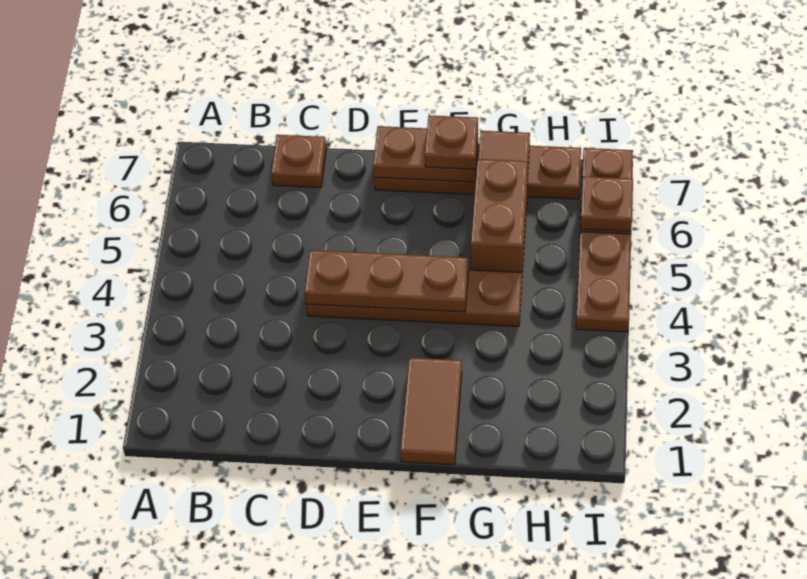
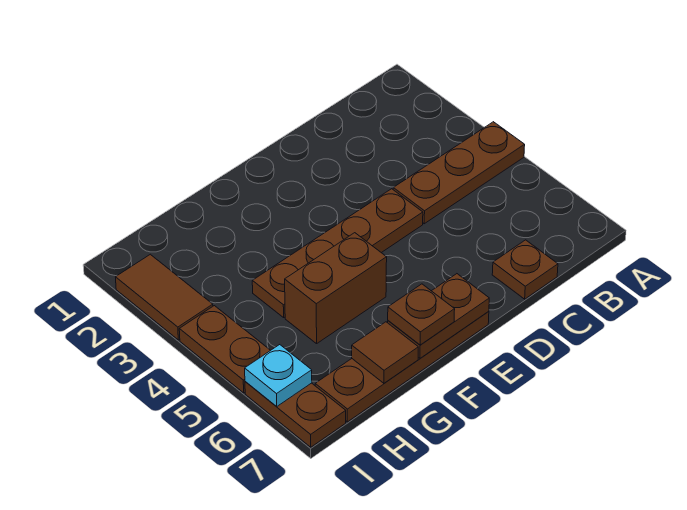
brown 1x3 plate [305,250,469,312] -> brown 1x3 plate moved to [393,122,525,224]
brown 1x2 tile [401,358,462,465] -> brown 1x2 tile moved to [116,254,213,340]
brown 1x2 brick [471,159,528,272] -> brown 1x2 brick turned to [285,233,387,344]
brown 1x1 plate [580,177,633,231] -> cyan 1x1 plate [245,345,312,407]

